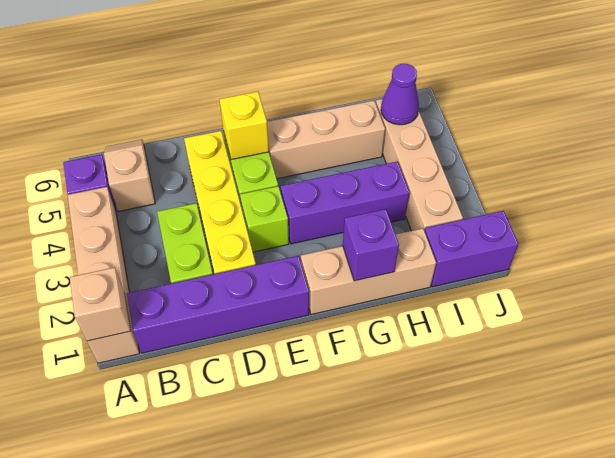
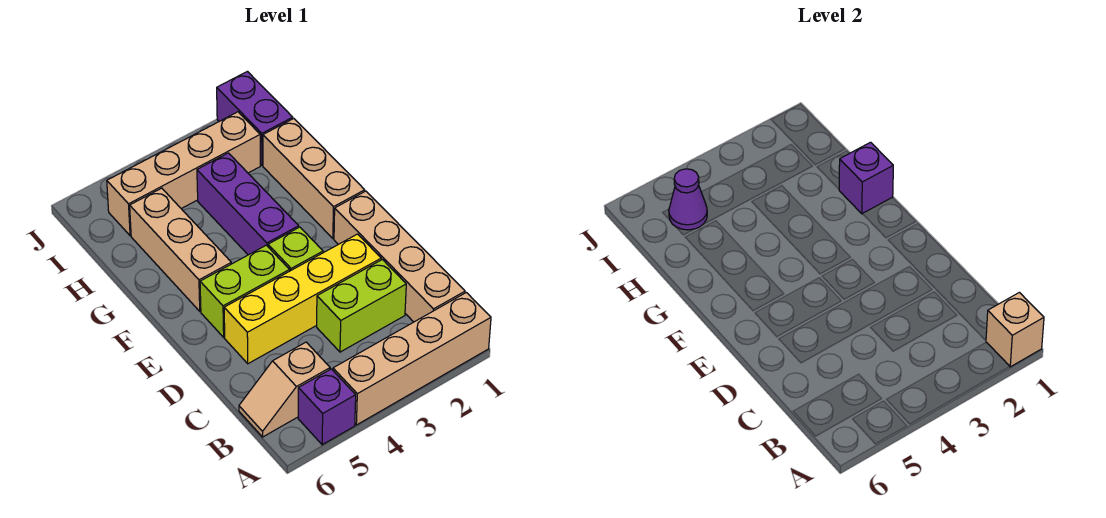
purple 1x4 brick [127,256,309,353] -> tan 1x4 brick [334,191,465,322]
yellow 1x1 brick [219,92,269,160] -> none

